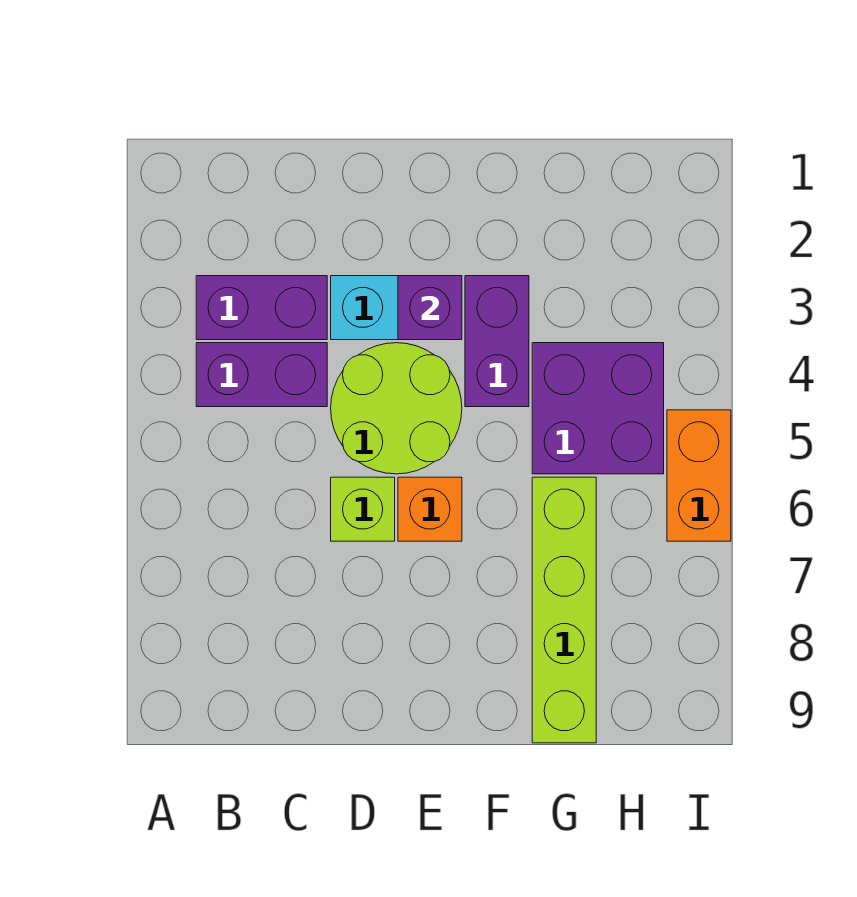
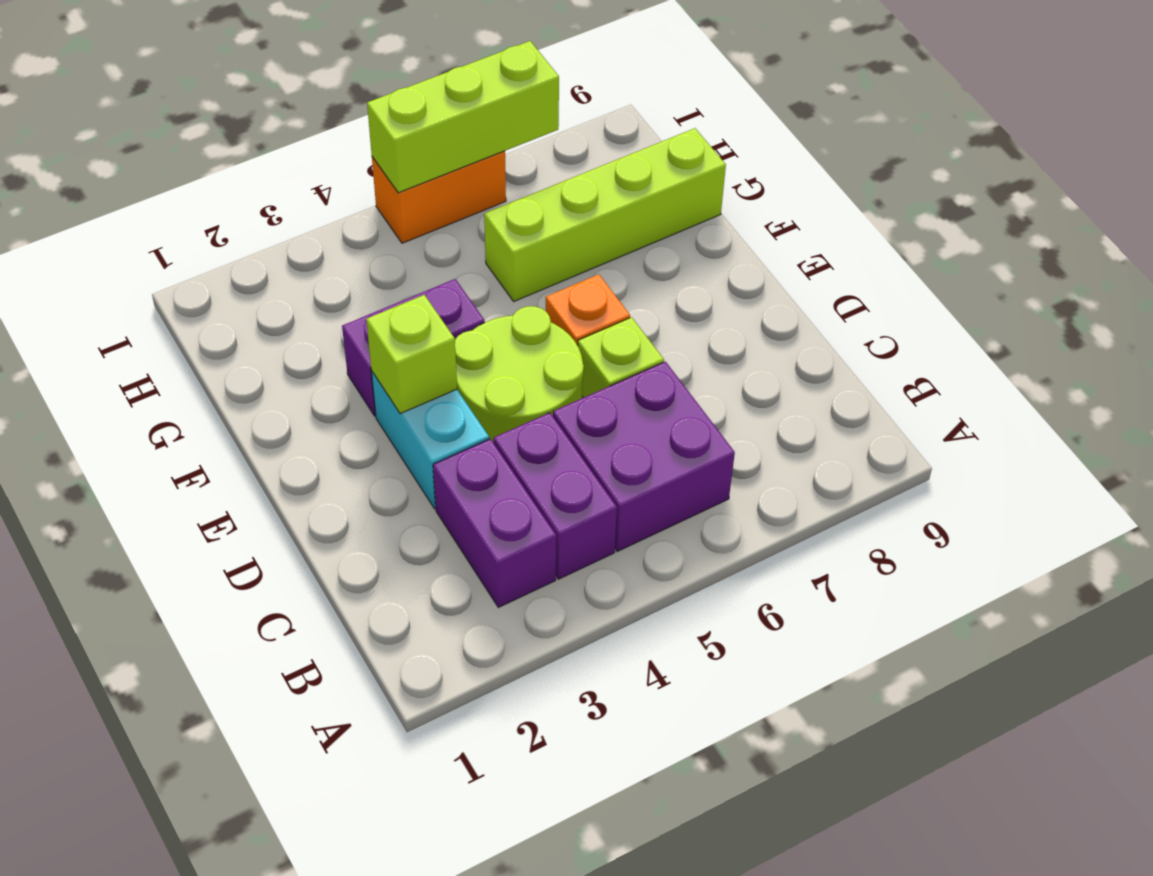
purple 1x1 brick [398,276,462,340] -> lime 1x1 brick [366,295,457,414]
purple 2x2 brick [532,343,664,474] -> purple 2x2 brick moved to [553,362,735,551]
none -> lime 1x3 brick [367,41,559,193]

